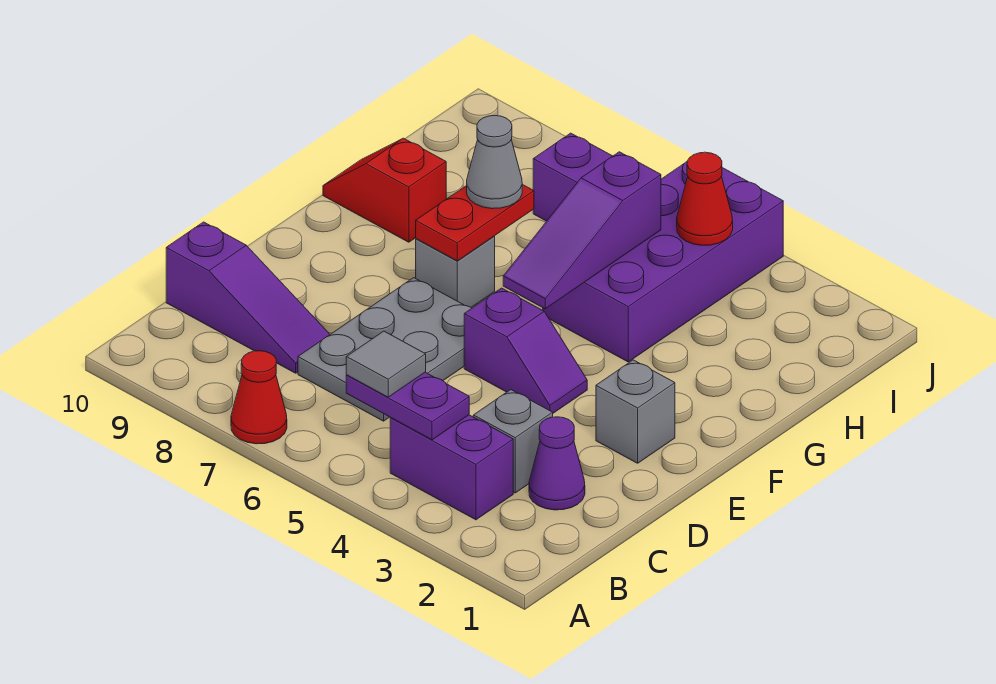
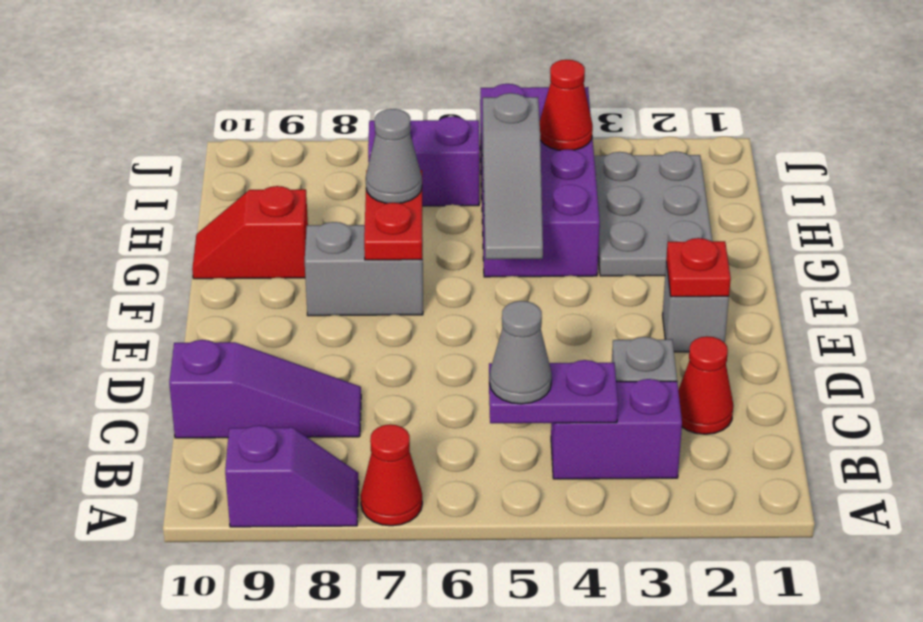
grey 1x1 tile [346,331,426,397] -> grey 1x1 cone [490,301,552,404]
purple 1x1 cone [529,417,585,510] -> red 1x1 cone [678,336,733,434]
grey 2x3 plate [298,278,472,421] -> grey 2x3 plate moved to [594,151,712,276]
none -> red 1x1 plate [666,238,731,297]
purple 1x2 slope [464,288,587,413] -> purple 1x2 slope moved to [225,425,359,527]
purple 1x3 slope [503,152,661,309] -> grey 1x3 slope [482,93,543,259]
grey 1x1 brick [416,236,495,308] -> grey 1x2 brick [305,222,423,316]

